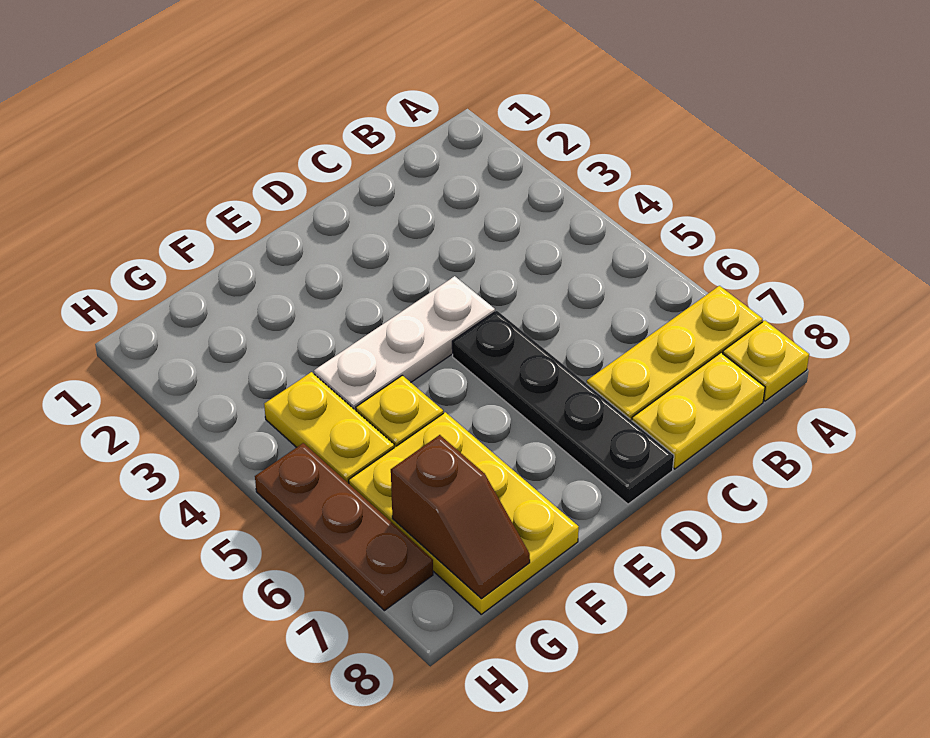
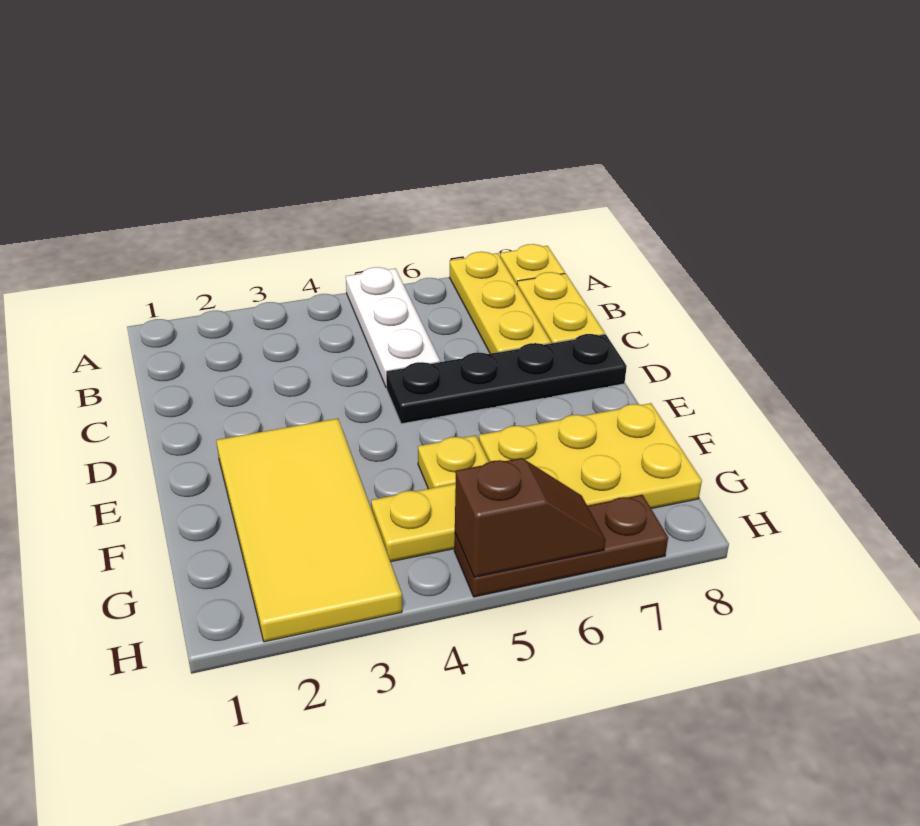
white 1x3 plate [314,276,495,410] -> white 1x3 plate moved to [346,267,440,388]
none -> yellow 2x4 tile [216,419,402,642]
brown 1x2 slope [391,435,530,599] -> brown 1x2 slope moved to [455,458,605,577]

